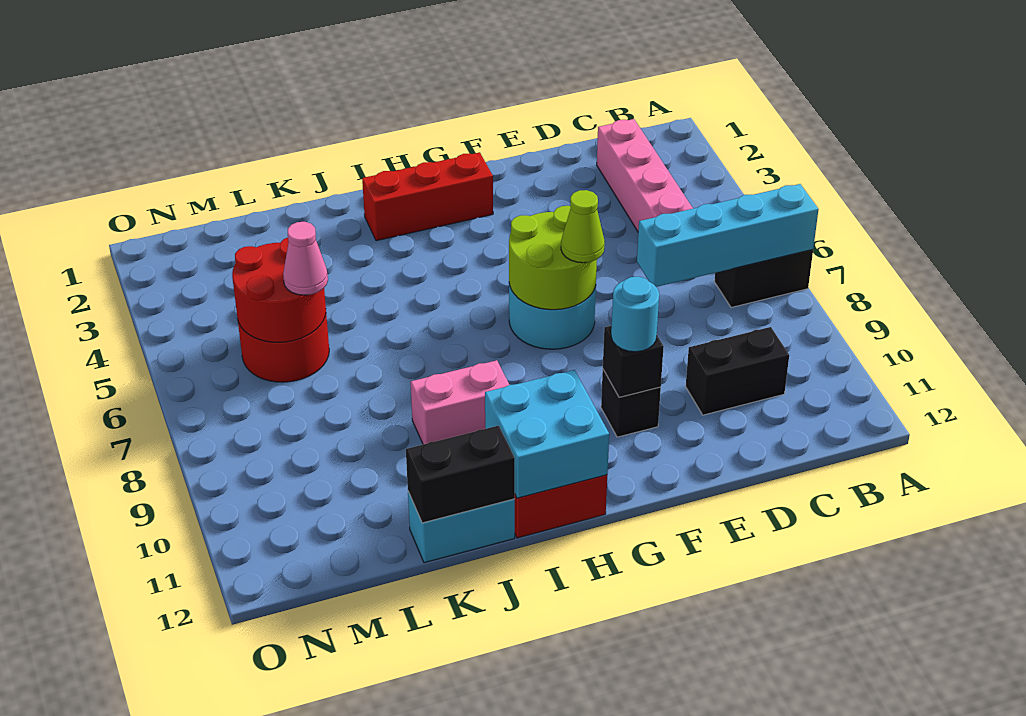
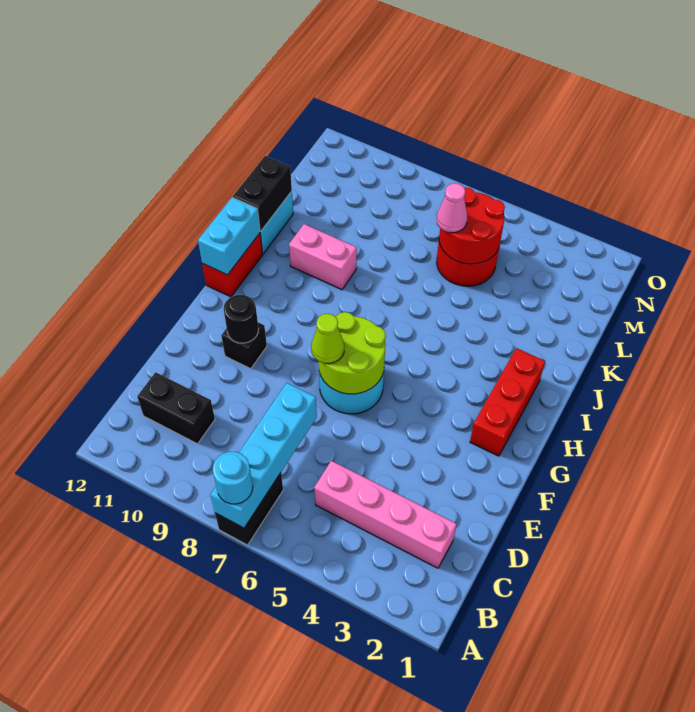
black 1x2 brick [686,327,789,415] -> black 1x2 brick turned to [137,372,215,444]
black 1x1 brick [603,326,664,397] -> black 1x1 round brick [224,295,258,343]
cyan 1x1 round brick [611,277,659,352] -> cyan 1x1 round brick moved to [212,452,253,504]
cyan 2x2 brick [485,370,609,498] -> cyan 1x2 brick [198,197,260,275]
pink 1x2 brick [411,360,509,444] -> pink 1x2 brick turned to [289,224,357,290]

